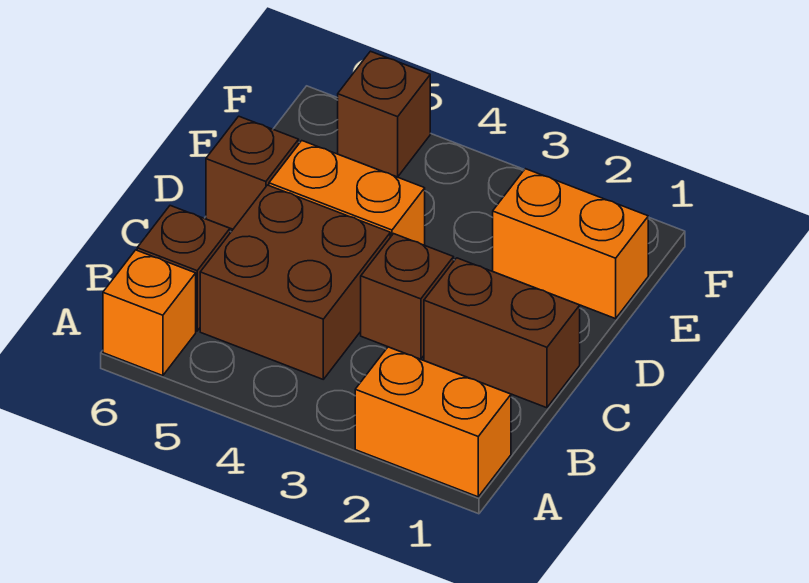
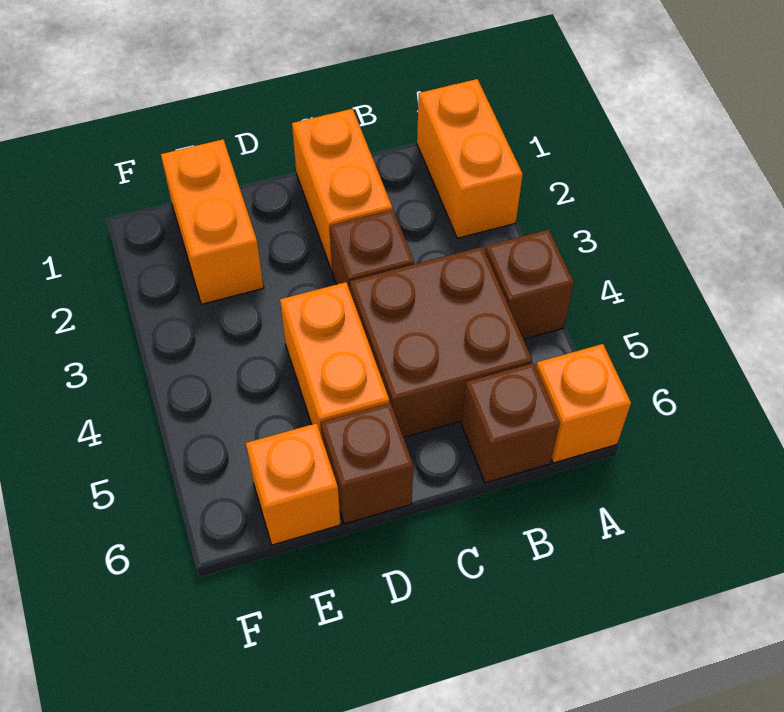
brown 1x2 brick [424,258,580,408] -> orange 1x2 brick [292,109,392,271]
none -> orange 1x1 brick [246,423,341,545]
brown 1x1 brick [338,51,430,177] -> brown 1x1 brick moved to [485,229,574,339]

